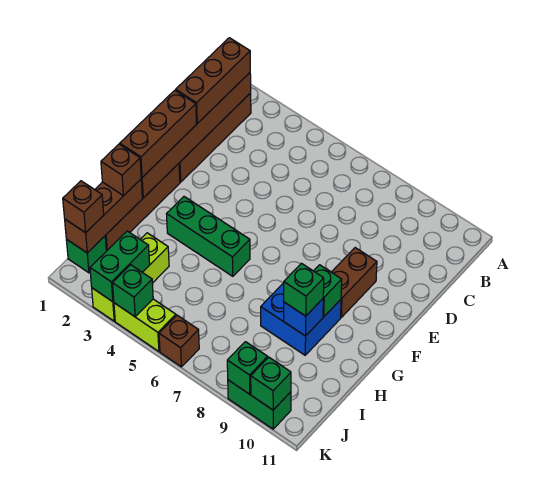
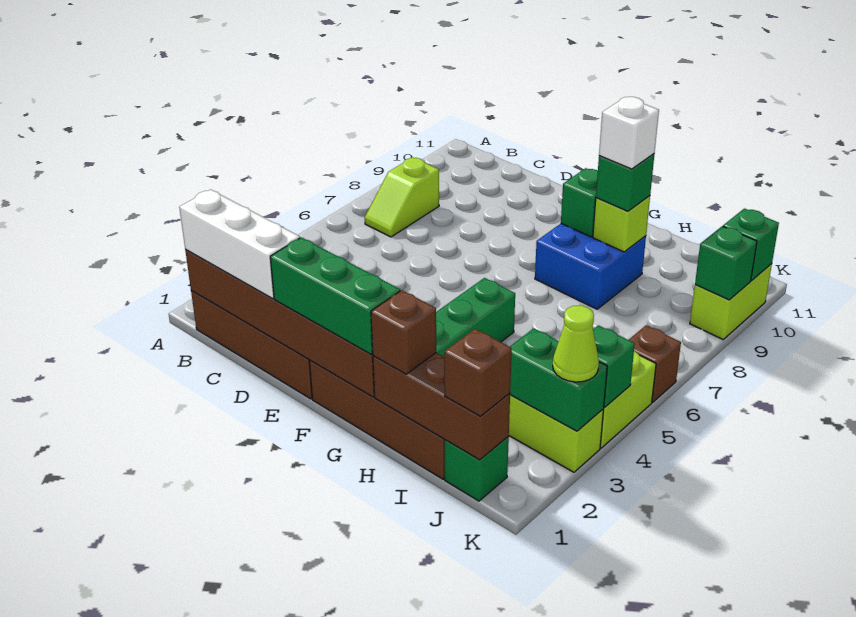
brown 1x3 brick [176,38,250,124] -> white 1x3 brick [179,190,300,298]
none -> lime 1x2 slope [365,157,439,237]
brown 1x3 brick [120,90,197,177] -> green 1x3 brick [270,237,400,354]
brown 1x2 brick [332,248,377,317] -> none
blue 1x1 brick [284,299,323,336] -> lime 1x1 brick [593,196,650,252]
none -> white 1x1 brick [599,97,659,169]
none -> lime 1x1 cone [553,305,599,382]
green 1x2 brick [228,380,291,429] -> lime 1x2 brick [690,264,772,339]

